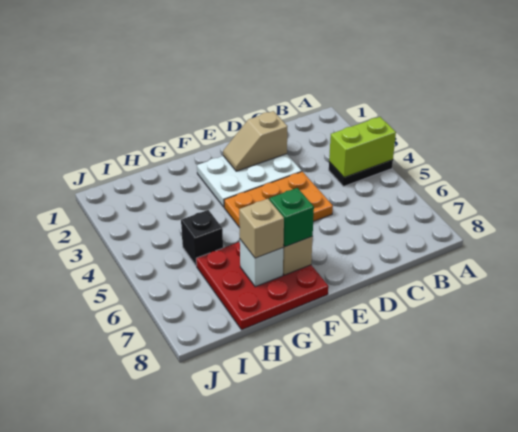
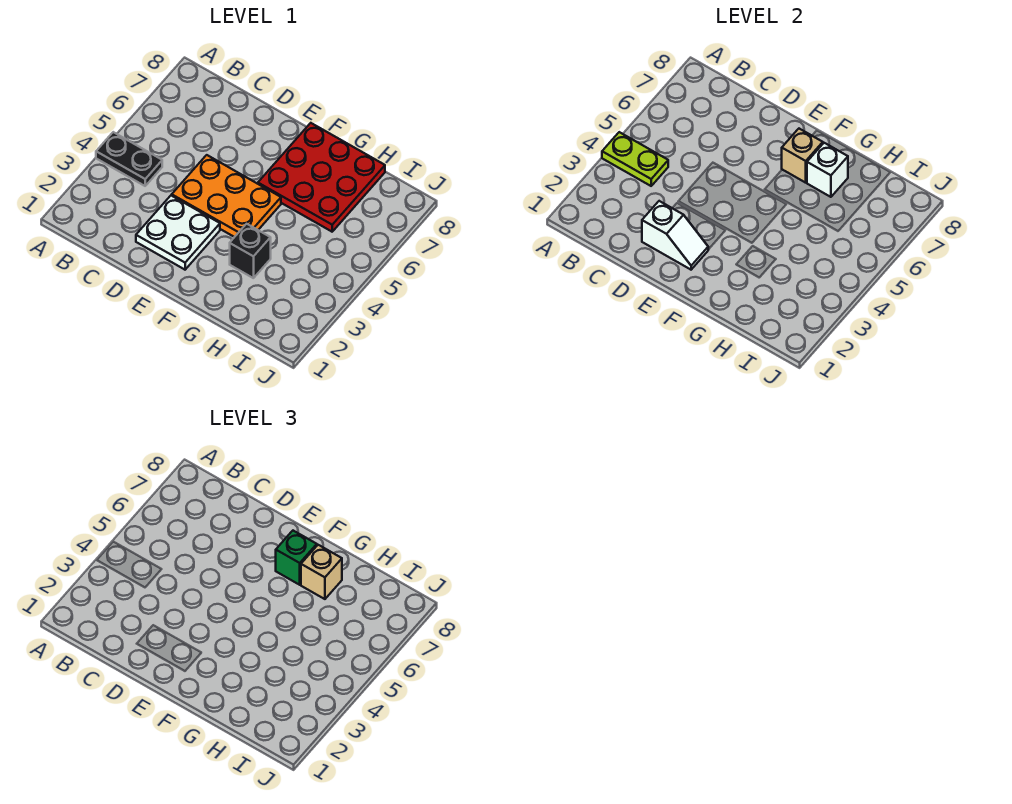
lime 1x2 brick [329,117,396,178] -> lime 1x2 plate [602,132,668,186]
white 2x3 plate [197,154,302,207] -> white 2x2 plate [136,195,220,270]
tan 1x2 slope [223,111,288,171] -> white 1x2 slope [642,201,708,270]
black 1x1 brick [181,210,223,266] -> black 1x1 brick moved to [230,224,271,278]

